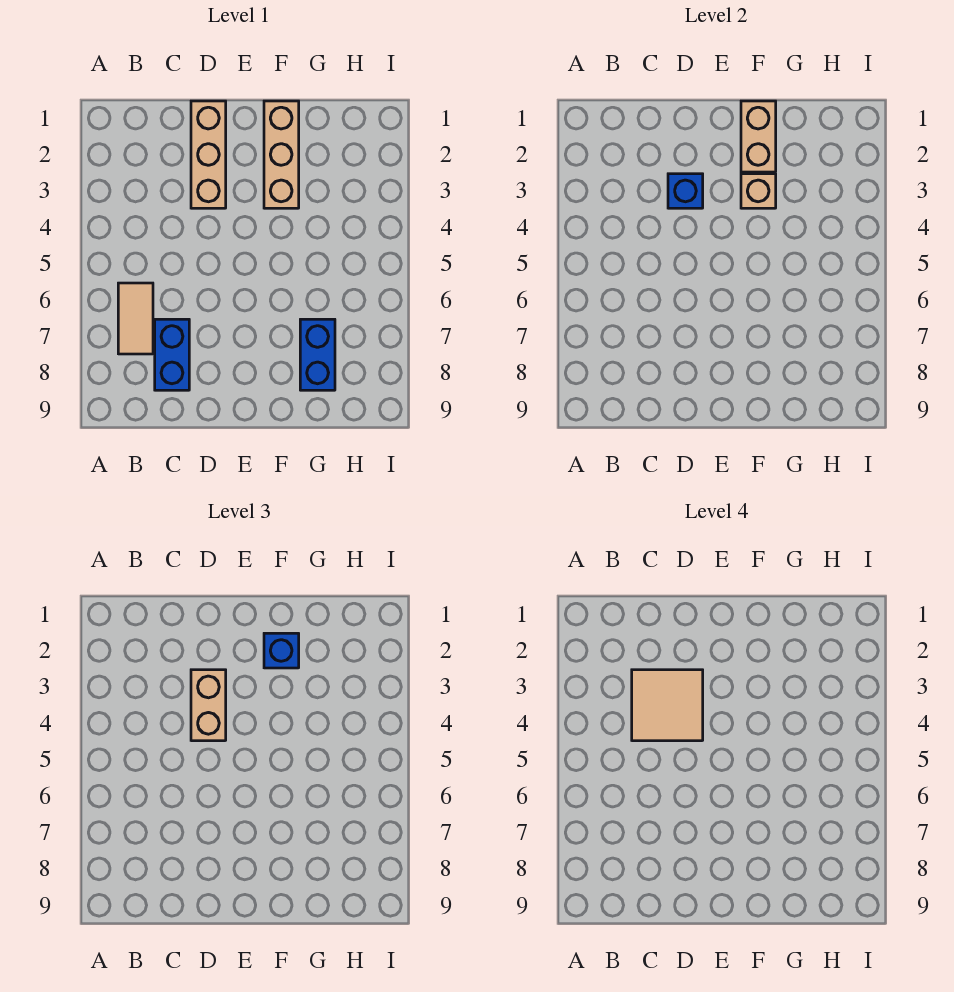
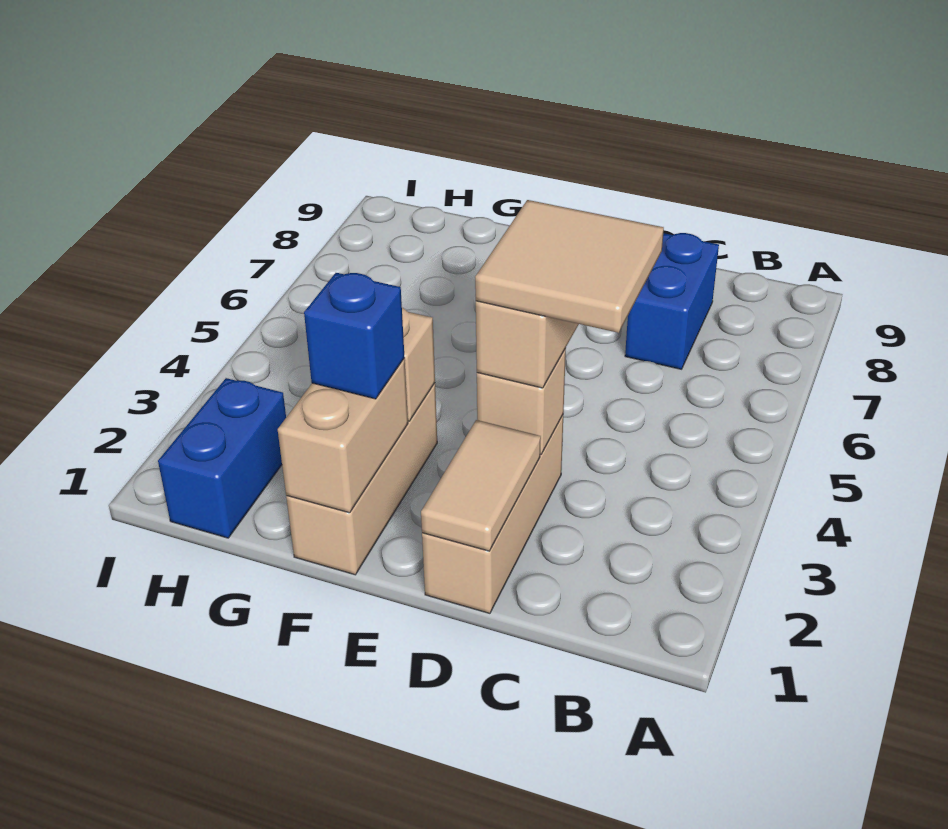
tan 1x2 tile [118,283,153,354] -> tan 1x2 tile moved to [421,420,541,551]
blue 1x1 brick [668,174,703,208] -> tan 1x1 brick [477,348,566,455]
blue 1x2 brick [300,319,335,390] -> blue 1x2 brick moved to [158,378,286,538]

